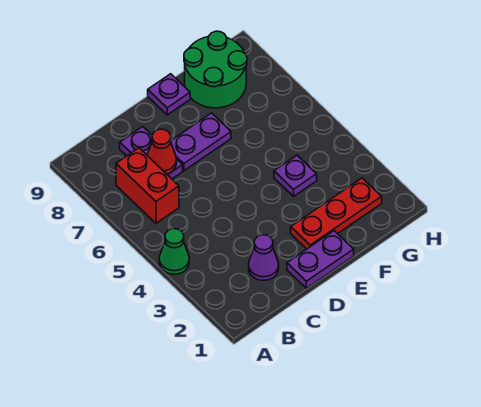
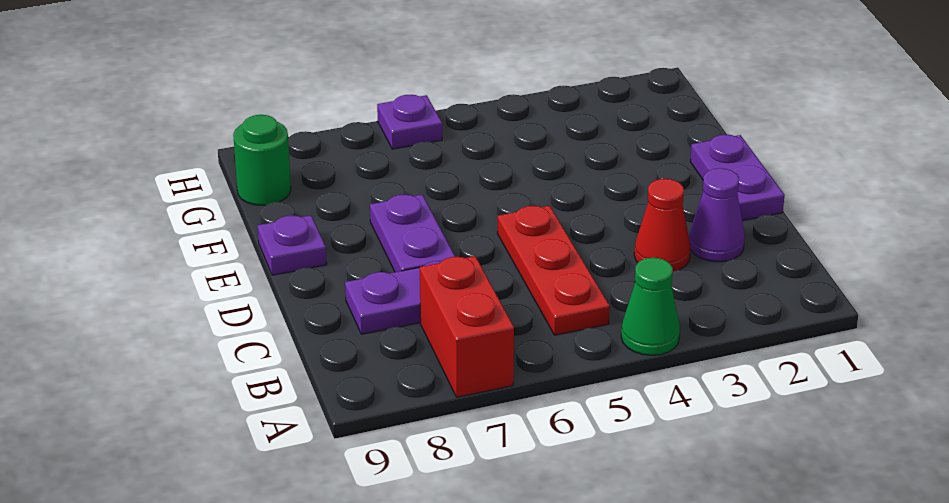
red 1x2 brick [116,148,179,223] -> red 1x2 brick turned to [420,256,514,397]
red 1x1 cone [147,129,177,174] -> red 1x1 cone moved to [634,179,691,272]
red 1x3 plate [291,178,382,249] -> red 1x3 plate moved to [497,206,610,335]
purple 1x1 plate [274,155,317,196] -> purple 1x1 plate moved to [377,95,442,149]
green 2x2 round brick [184,31,247,108] -> green 1x1 round brick [233,115,291,205]

